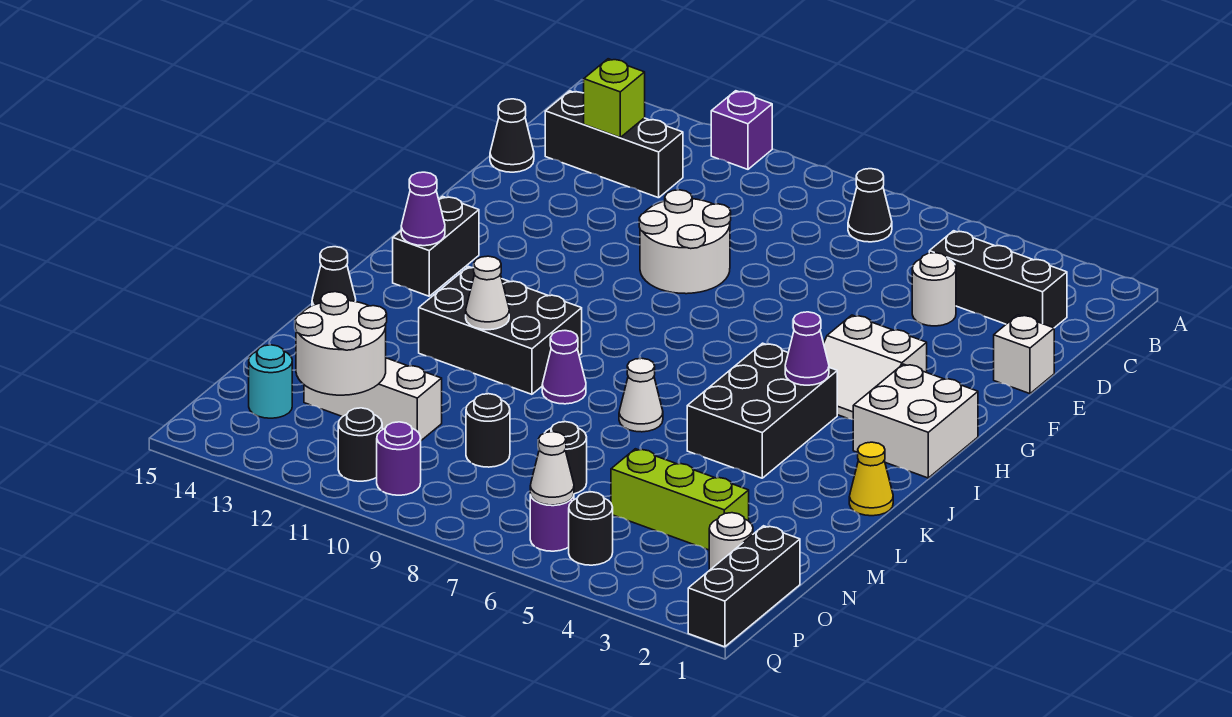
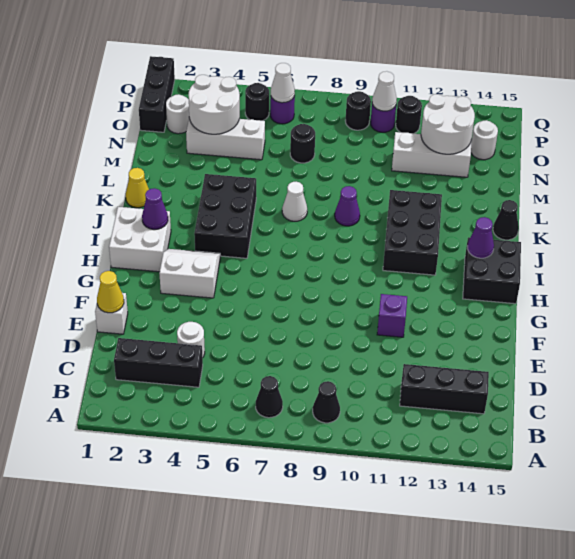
purple 1x1 brick [711,91,772,169] -> purple 1x1 brick moved to [377,294,407,337]
lime 1x1 brick [584,59,645,137] -> none
black 1x1 cone [490,99,534,172] -> black 1x1 cone moved to [313,381,340,423]
none -> yellow 1x1 cone [97,271,124,313]
white 2x2 round brick [639,190,731,294] -> white 2x2 round brick moved to [188,75,240,134]
black 1x2 brick [393,196,479,296] -> black 2x2 brick [463,237,521,304]
purple 1x1 cone [785,312,829,385] -> purple 1x1 cone moved to [142,188,168,229]
black 2x3 brick [419,267,582,394] -> black 2x3 brick turned to [383,190,442,275]
white 1x1 cone [466,256,509,330] -> white 1x1 cone moved to [372,71,397,111]
lime 1x3 brick [611,449,749,550] -> white 1x3 brick [186,118,265,160]
black 1x1 round brick [466,394,510,467] -> black 1x1 round brick moved to [345,91,371,130]
cyan 1x1 round brick [249,345,292,418] -> white 1x1 round brick [471,120,498,160]

